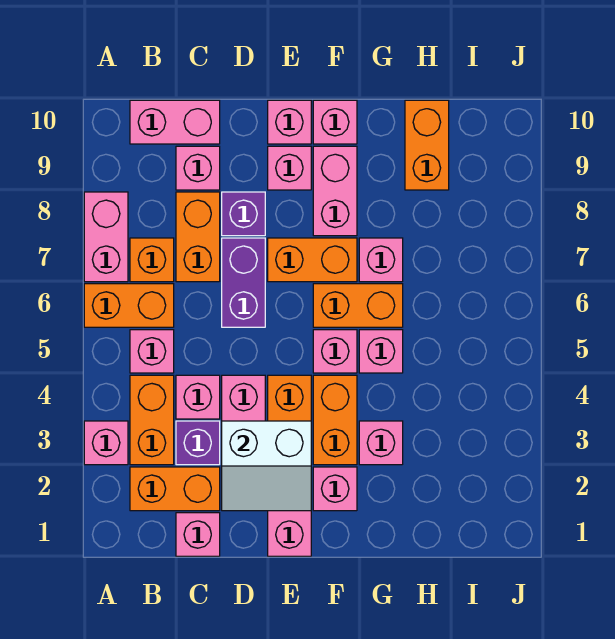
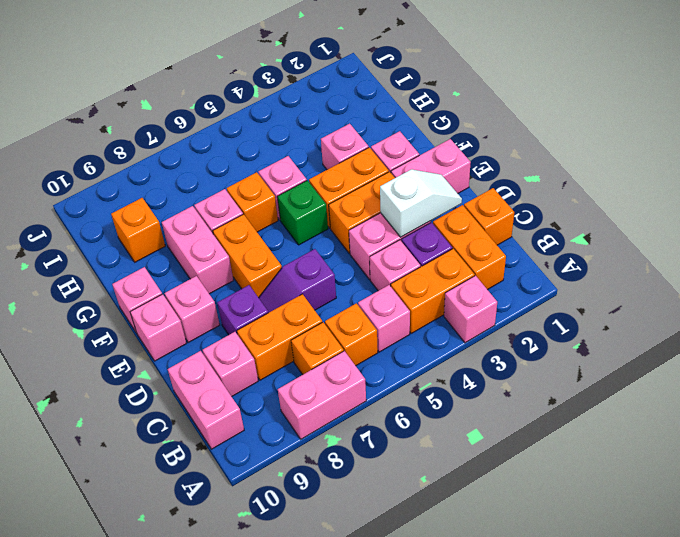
orange 1x2 brick [84,284,174,327] -> orange 1x1 brick [325,303,378,366]
pink 1x1 brick [176,513,220,556] -> orange 1x1 brick [464,188,514,245]
white 2x2 slope [222,421,311,511] -> white 1x2 slope [380,169,462,237]
purple 1x2 brick [222,238,265,327] -> purple 1x2 slope [259,249,336,313]
pink 1x1 brick [313,330,357,373] -> green 1x1 brick [277,180,328,245]
orange 1x2 brick [313,284,403,327] -> orange 1x1 brick [227,172,278,232]
pink 1x2 brick [313,146,357,236] -> pink 1x2 brick turned to [162,206,234,294]
orange 1x2 brick [405,100,449,190] -> orange 1x1 brick [111,198,165,262]

